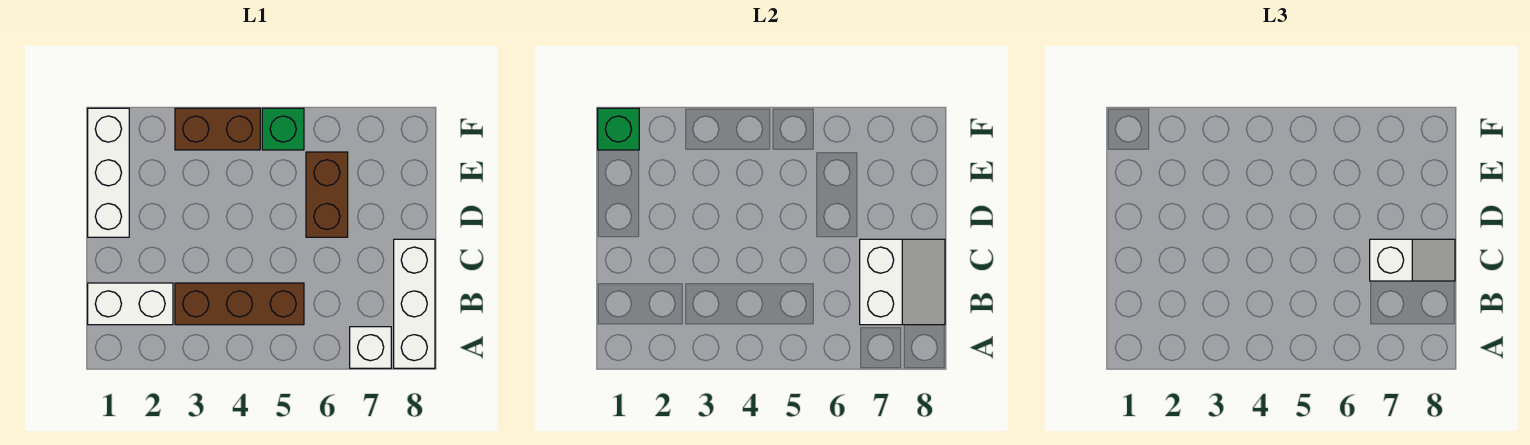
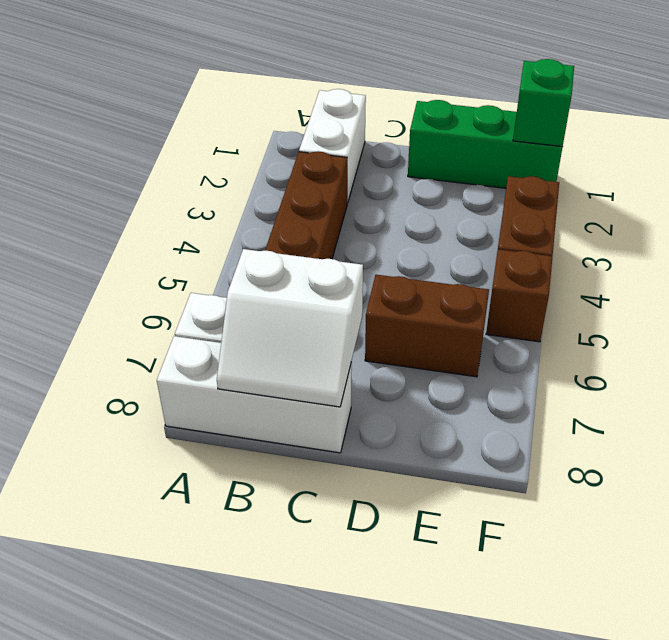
white 1x2 slope [1370,239,1455,281] -> none
white 1x3 brick [88,108,129,237] -> green 1x3 brick [408,100,563,188]
green 1x1 brick [262,108,304,150] -> brown 1x1 brick [486,249,552,342]

